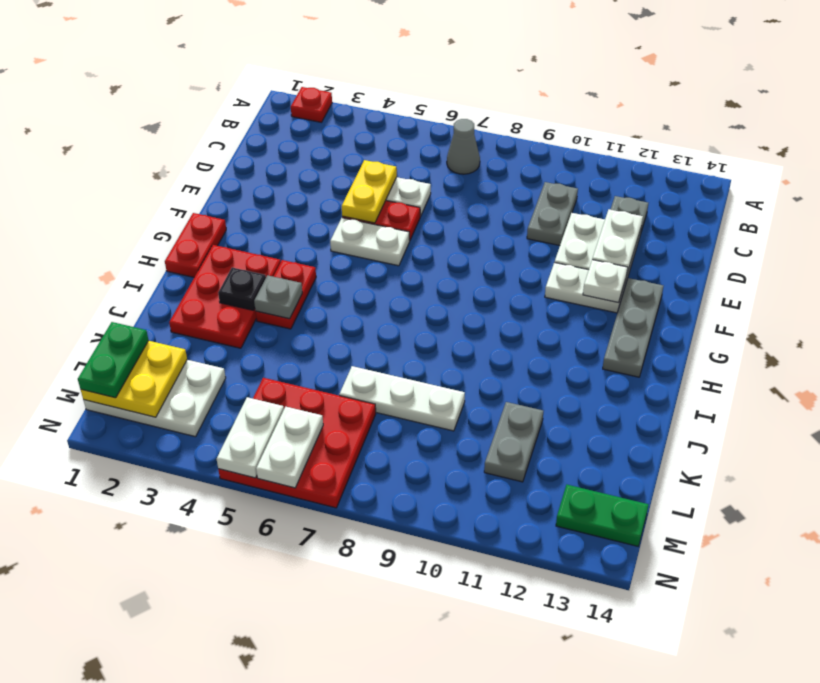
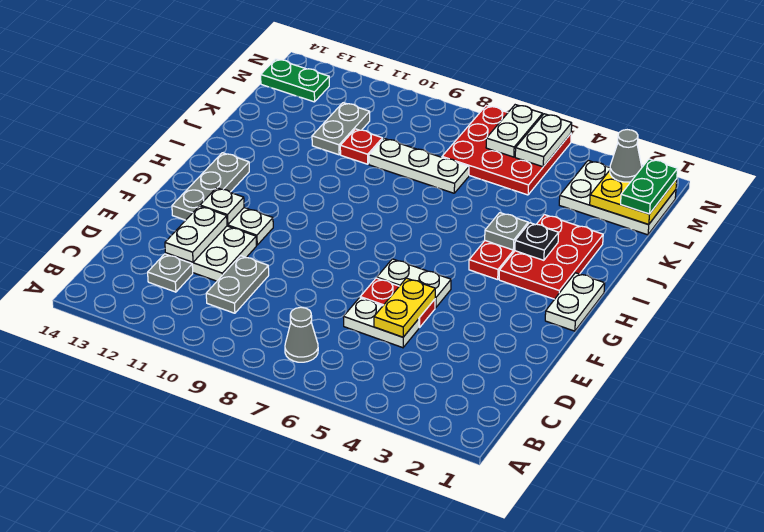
red 1x1 plate [291,87,332,122] -> red 1x1 plate moved to [340,129,382,164]
red 1x2 plate [165,213,226,277] -> white 1x2 plate [545,273,605,331]
none -> grey 1x1 cone [610,130,642,182]

